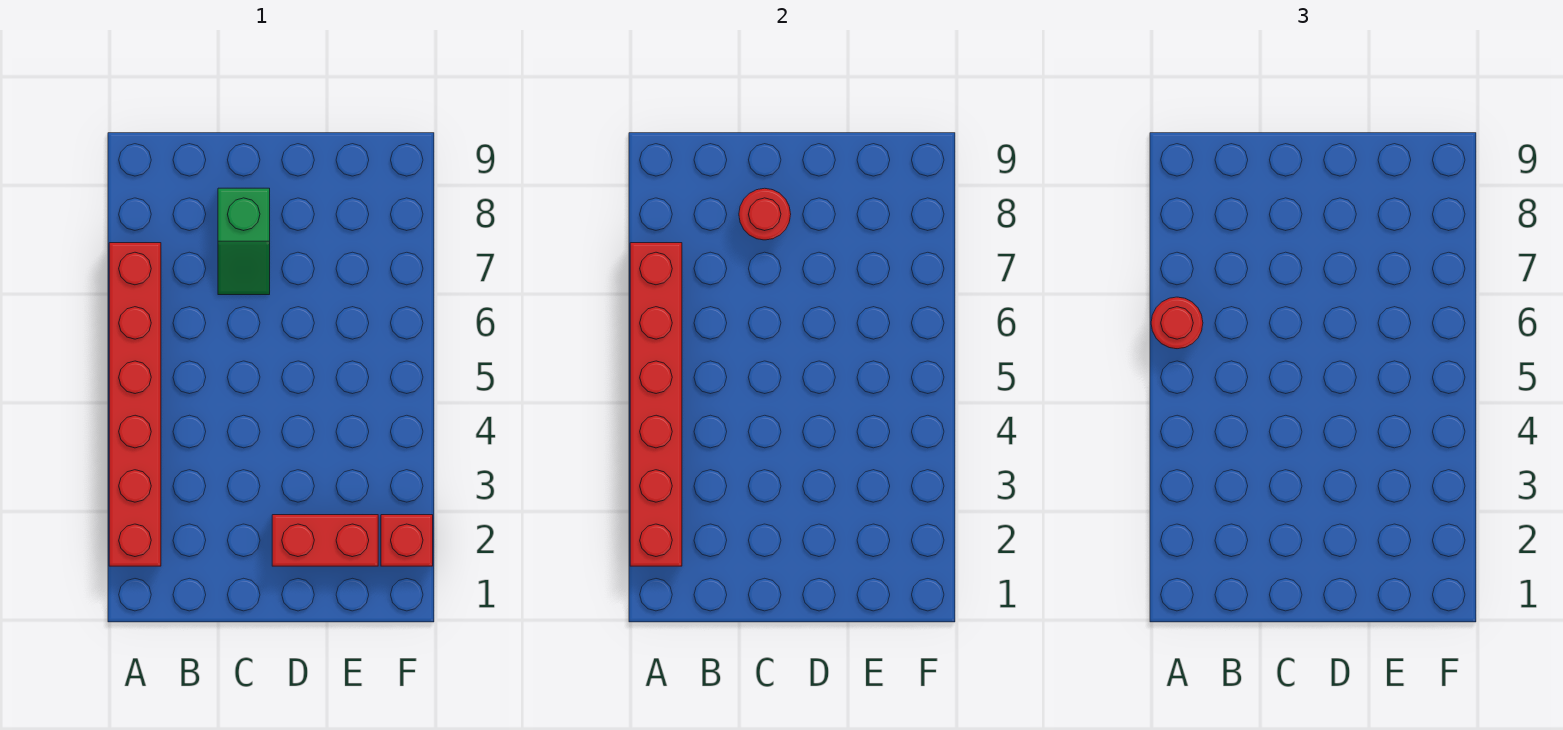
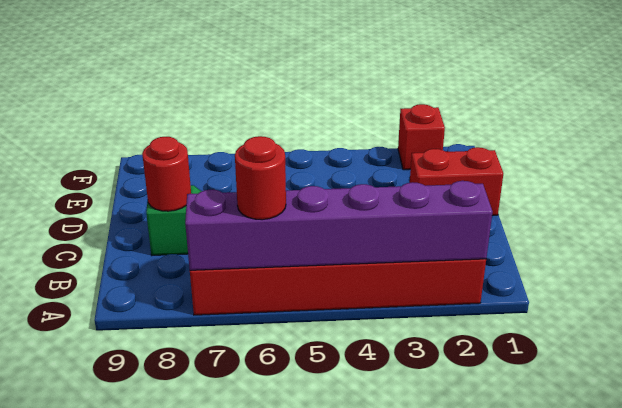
red 1x6 brick [630,243,682,566] -> purple 1x6 brick [185,181,493,270]
red 1x2 brick [272,515,378,566] -> red 1x2 brick turned to [410,147,503,216]

